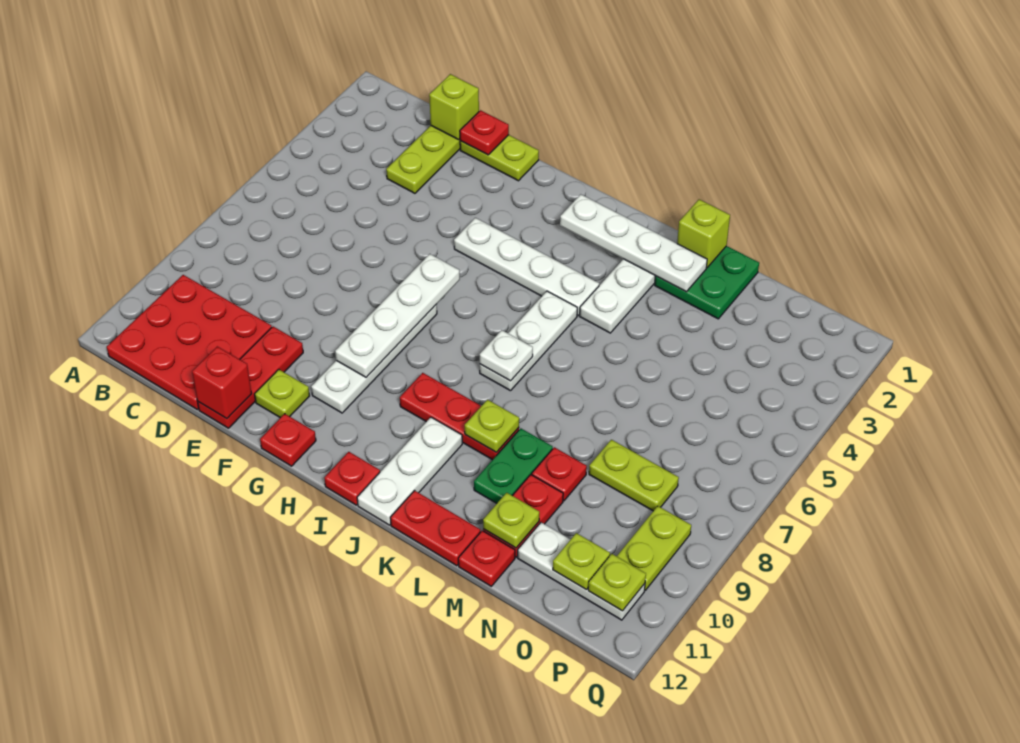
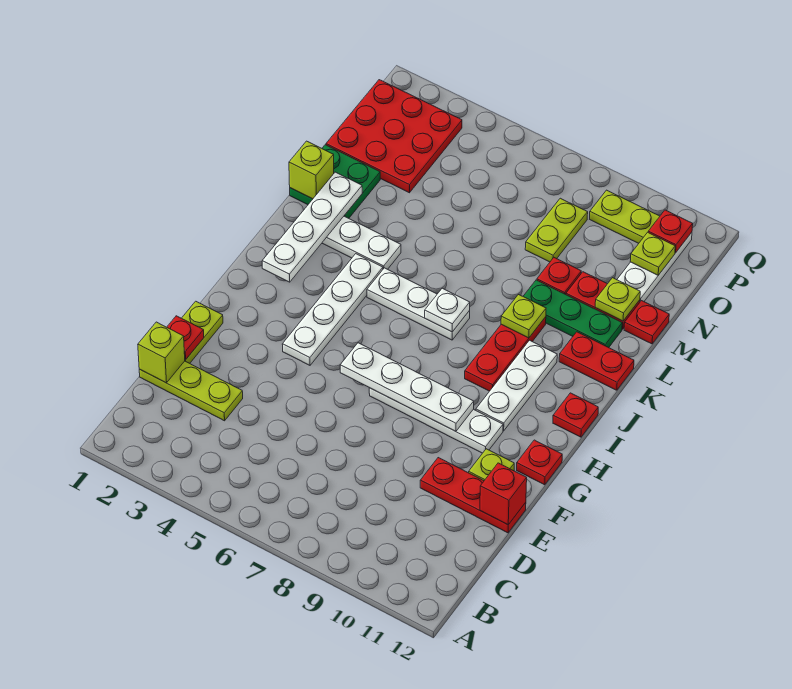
red 3x3 plate [107,275,272,410] -> red 3x3 plate moved to [326,80,462,193]
white 1x3 plate [357,417,462,525] -> white 1x3 plate turned to [476,340,557,431]
red 1x2 plate [390,491,481,566] -> red 1x2 plate turned to [559,332,634,390]
green 1x2 plate [474,428,553,503] -> green 1x3 plate [523,280,622,348]
lime 1x1 plate [588,554,646,611] -> red 1x1 plate [648,210,693,253]

